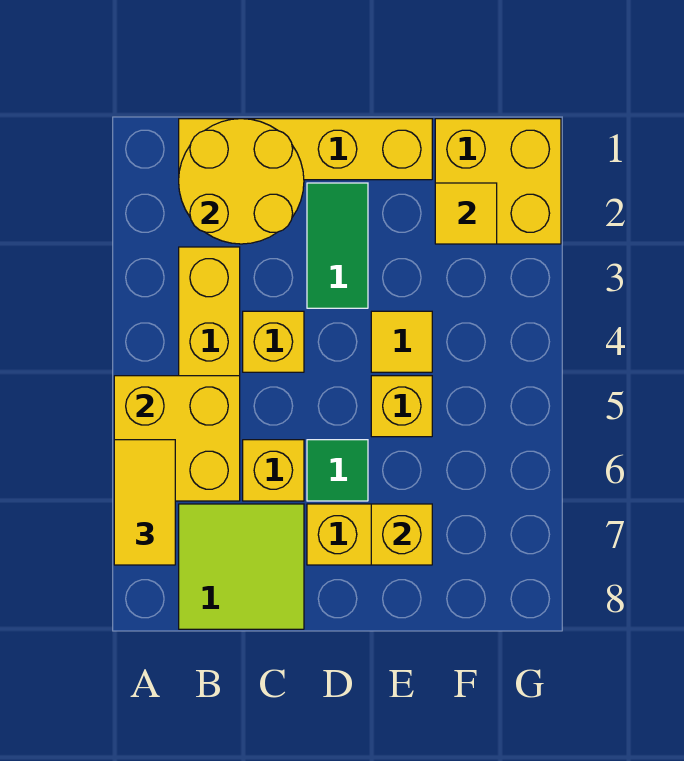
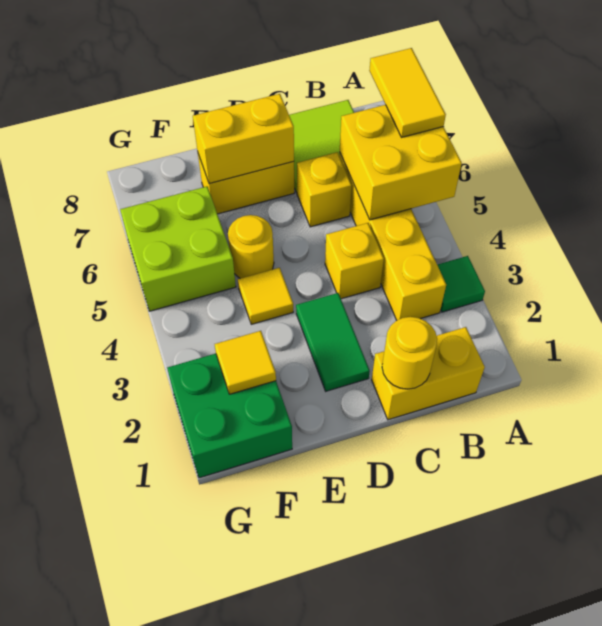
yellow 1x4 brick [179,119,432,180] -> yellow 1x2 brick [372,327,485,420]
yellow 2x2 round brick [179,119,304,244] -> yellow 1x1 round brick [382,317,437,389]
green 1x1 tile [307,440,368,501] -> green 1x1 tile moved to [437,256,485,312]
yellow 1x1 brick [371,376,432,437] -> yellow 1x1 round brick [228,215,274,278]
yellow 1x1 brick [371,504,432,565] -> yellow 1x2 brick [193,94,294,184]
yellow 2x2 brick [435,119,561,244] -> green 2x2 brick [167,354,292,478]
none -> lime 2x2 brick [120,187,236,311]

